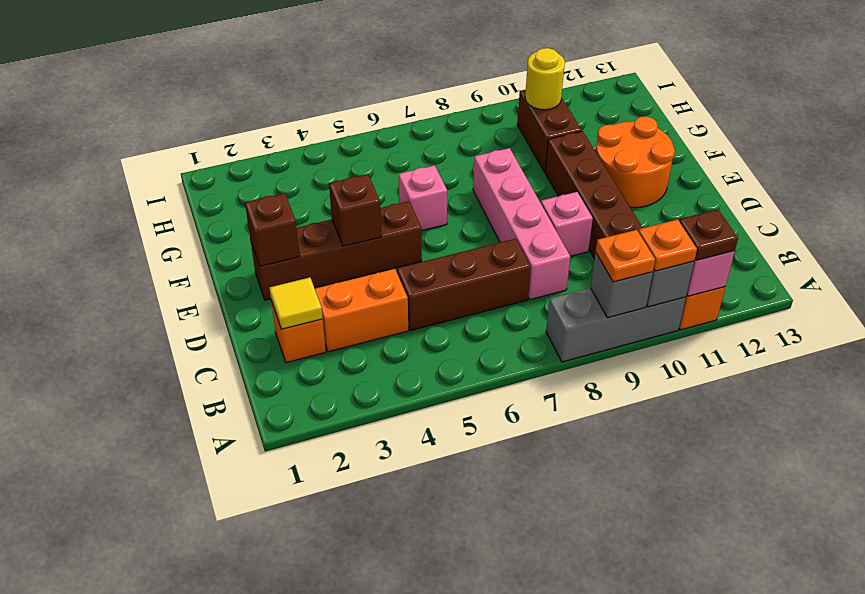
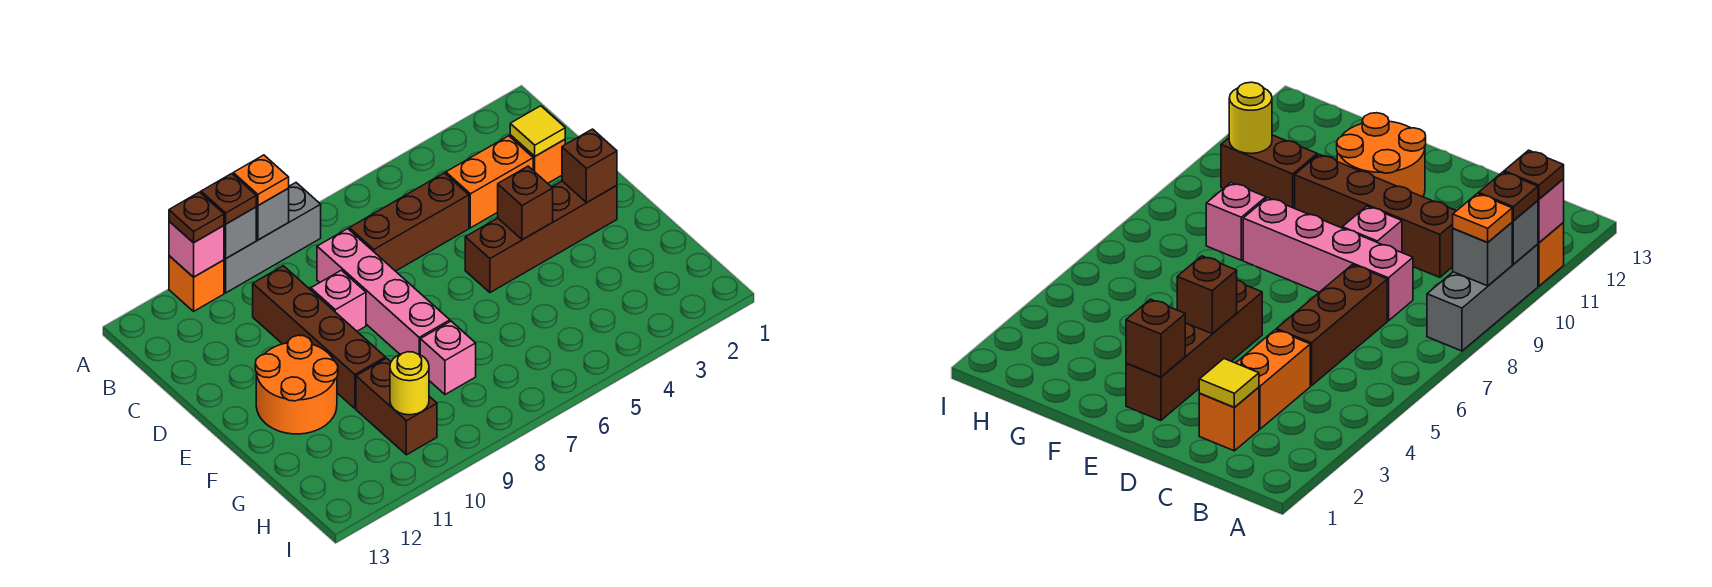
orange 1x1 plate [638,219,697,271] -> brown 1x1 plate [201,174,256,224]
pink 1x1 brick [399,165,447,231] -> pink 1x1 brick moved to [420,321,476,395]

